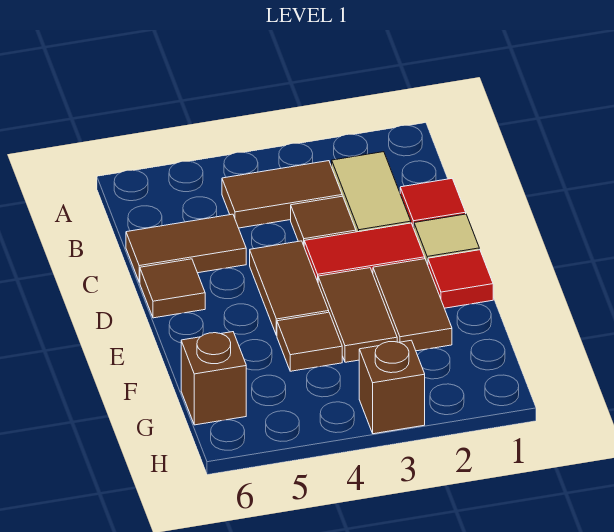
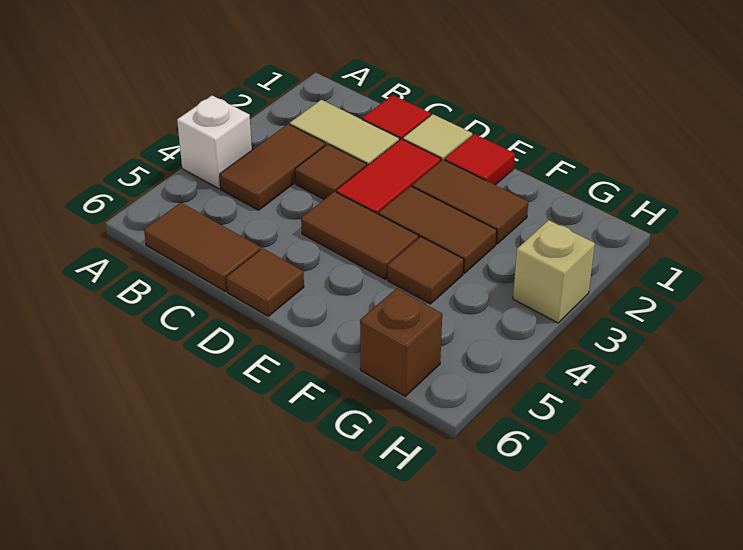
none -> white 1x1 brick [177,96,252,189]
brown 1x2 tile [126,214,246,282] -> brown 1x2 tile turned to [144,203,261,291]
brown 1x1 brick [359,340,425,434] -> tan 1x1 brick [513,220,595,323]

